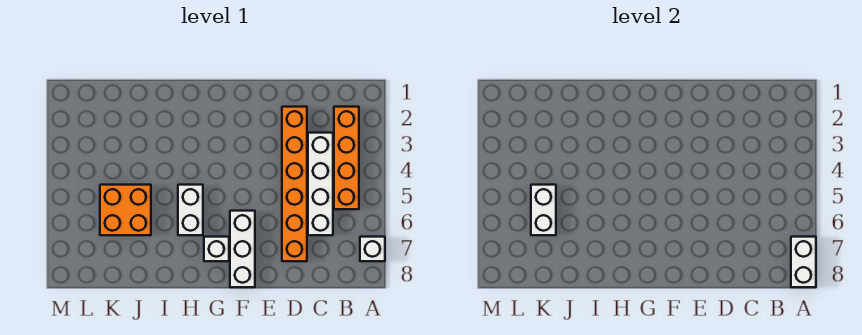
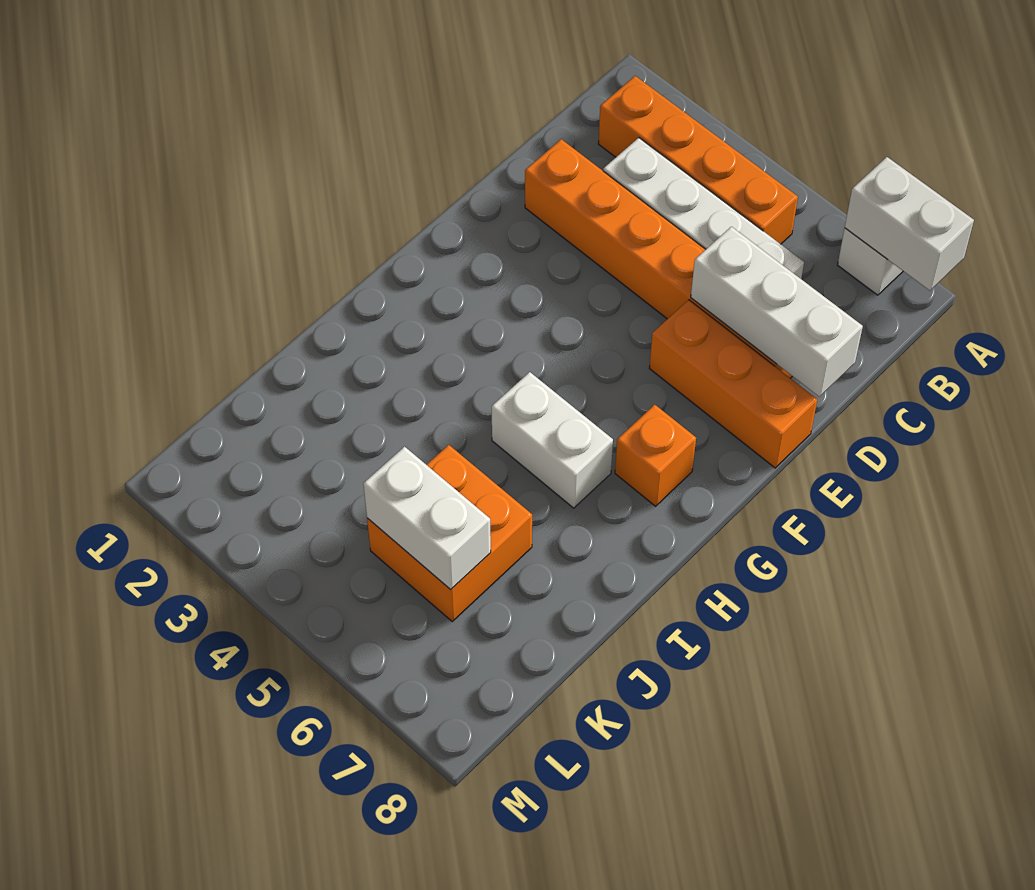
none -> orange 1x3 brick [649,300,817,468]
white 1x3 brick [230,211,255,287] -> white 1x3 brick moved to [691,227,863,397]
white 1x1 brick [204,237,229,261] -> orange 1x1 brick [615,405,696,506]

